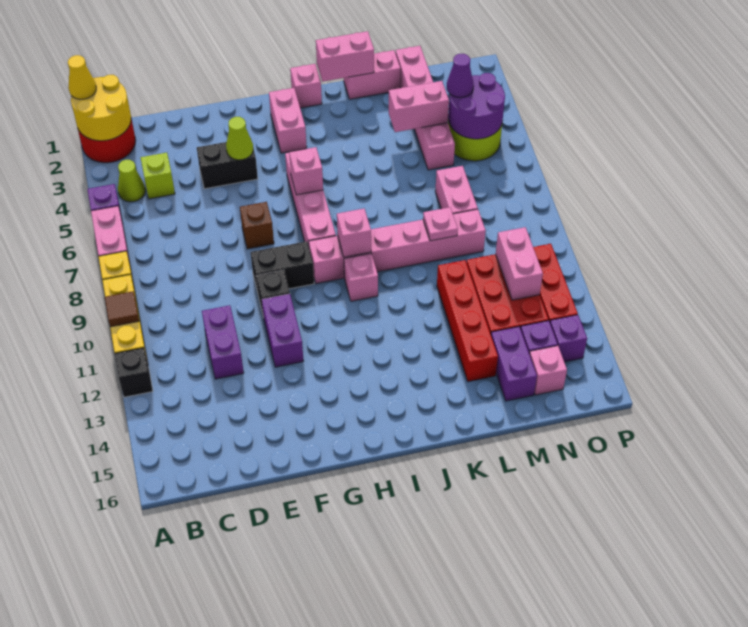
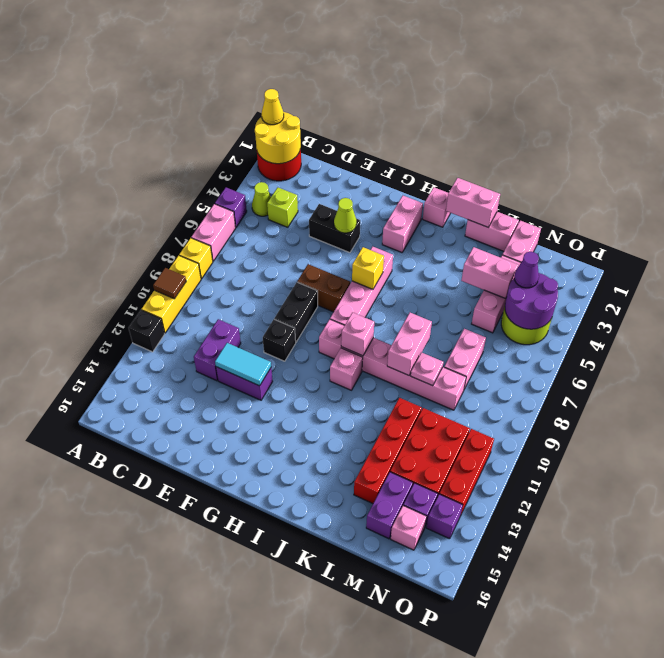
none -> cyan 1x2 tile [215,343,271,386]
brown 1x1 brick [240,202,274,249] -> brown 1x2 brick [297,264,350,312]
black 1x2 brick [251,241,314,292] -> black 1x2 brick turned to [274,282,318,342]
purple 1x2 brick [262,294,303,367] -> purple 1x2 brick turned to [216,367,273,400]
pink 1x1 brick [289,147,323,195] -> yellow 1x1 brick [352,247,384,289]
pink 1x2 brick [496,227,543,300] -> pink 1x2 brick moved to [387,313,432,375]

